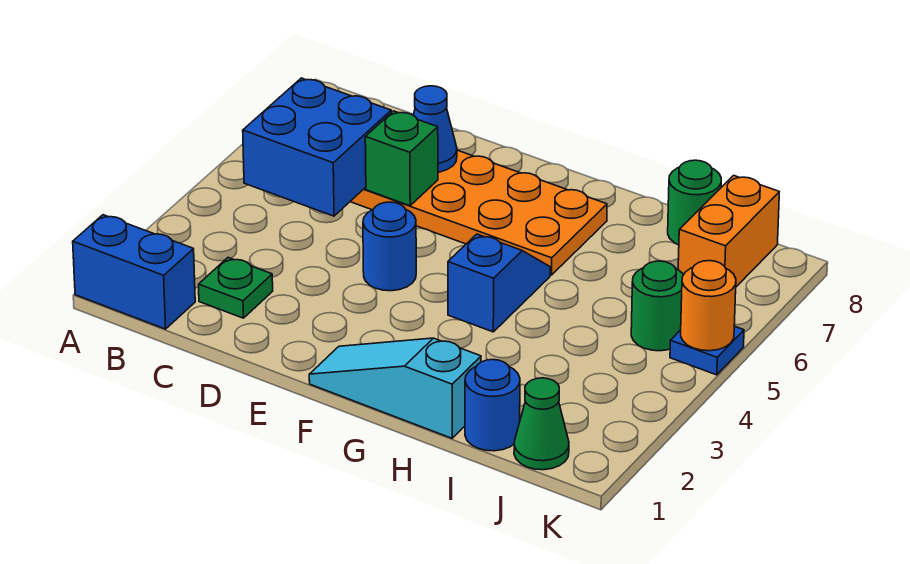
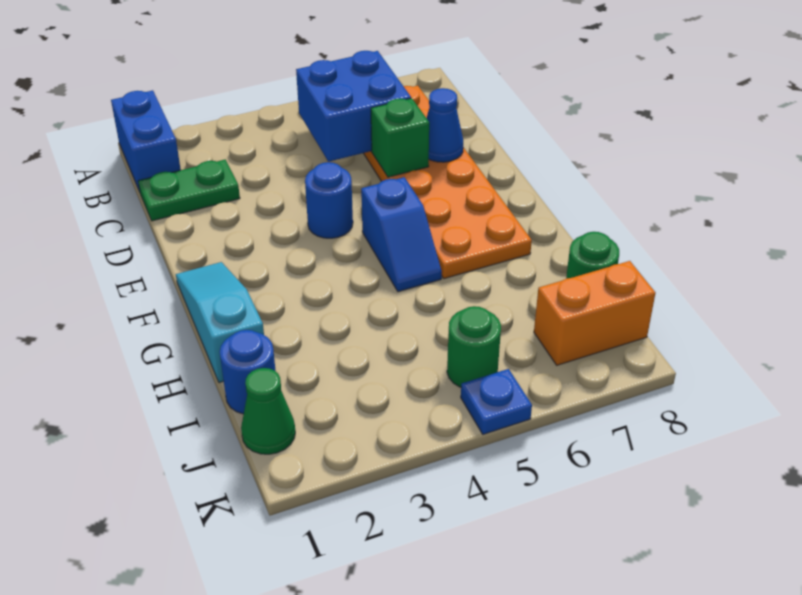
green 1x1 plate [199,258,273,318] -> green 1x2 plate [138,160,240,221]
blue 1x2 slope [448,234,550,332] -> blue 1x2 slope turned to [361,177,442,292]
orange 1x1 round brick [681,261,736,351] -> none

